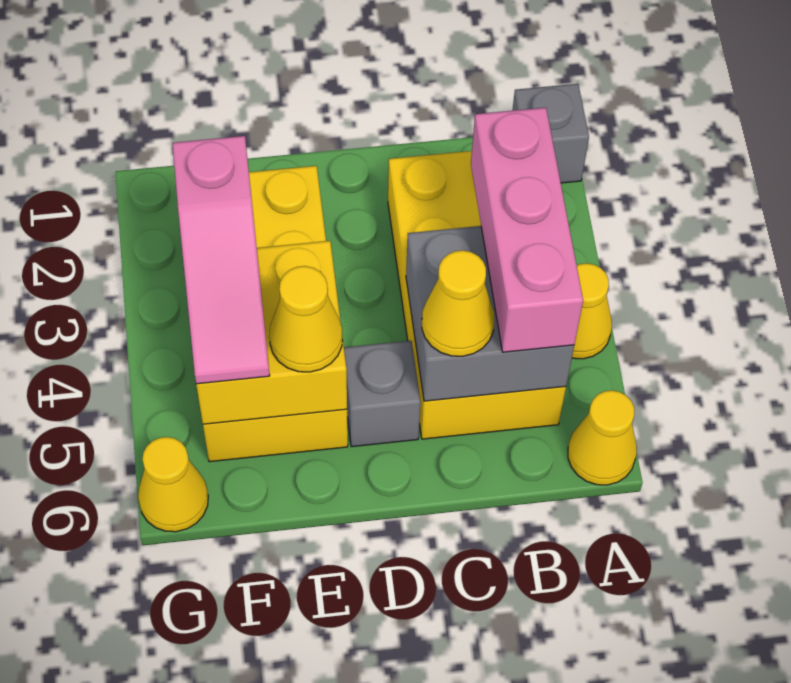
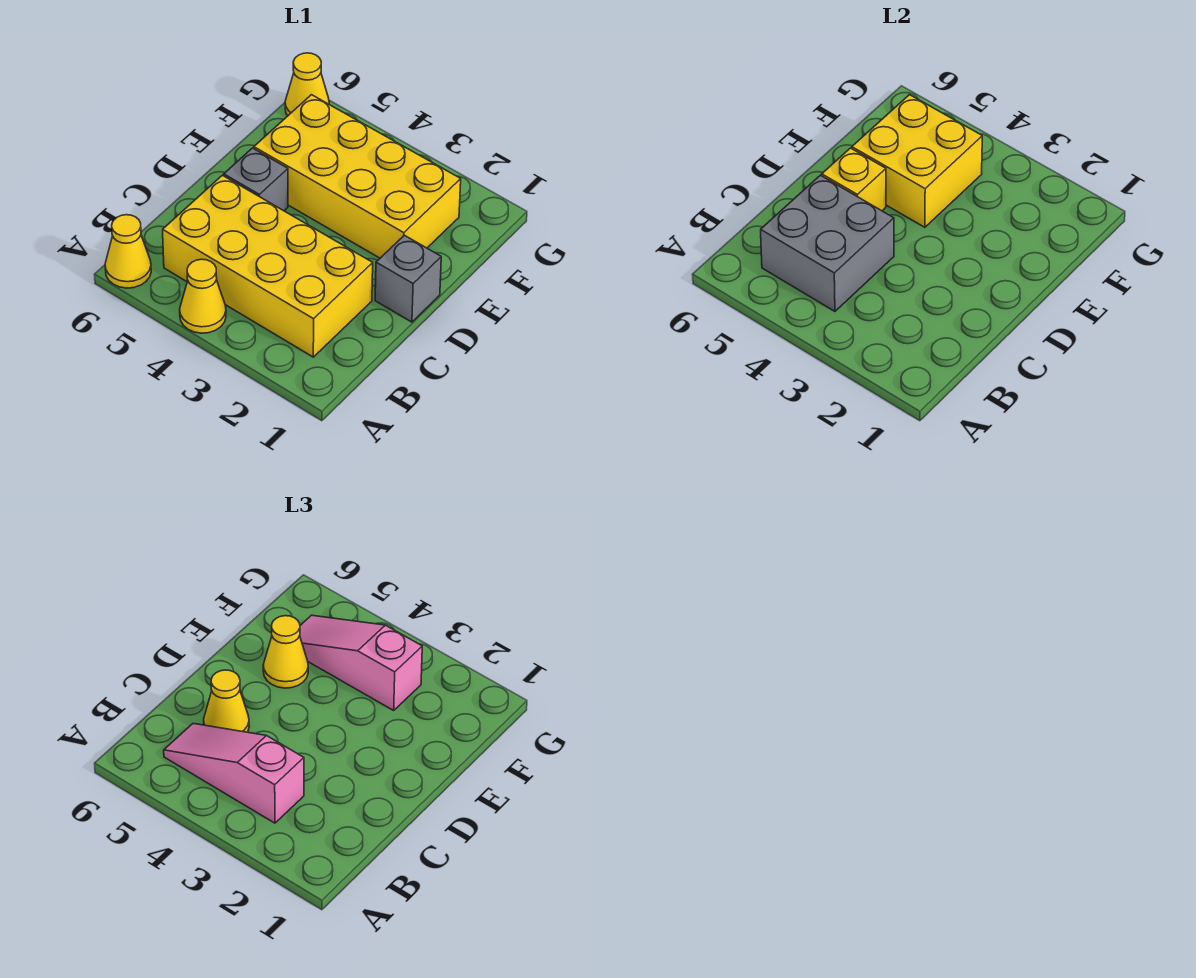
grey 1x1 brick [512,84,589,183] -> grey 1x1 brick moved to [375,235,441,322]
pink 1x3 brick [471,108,583,352] -> pink 1x3 slope [164,724,304,823]
none -> yellow 1x1 brick [822,148,886,211]

